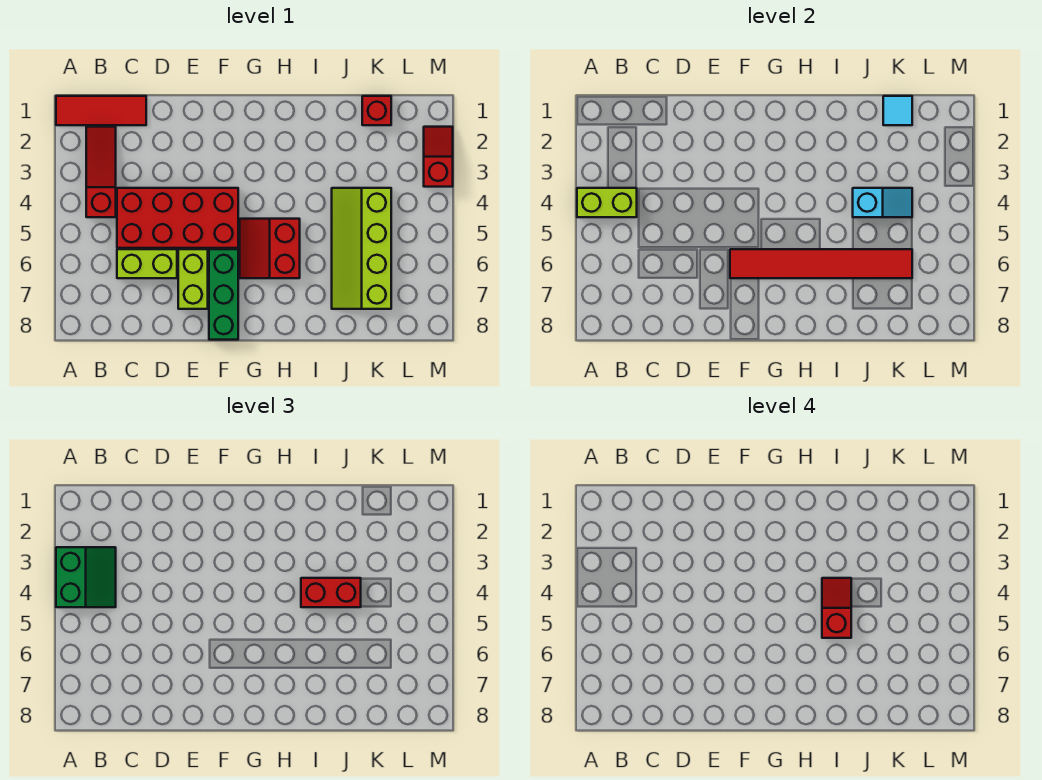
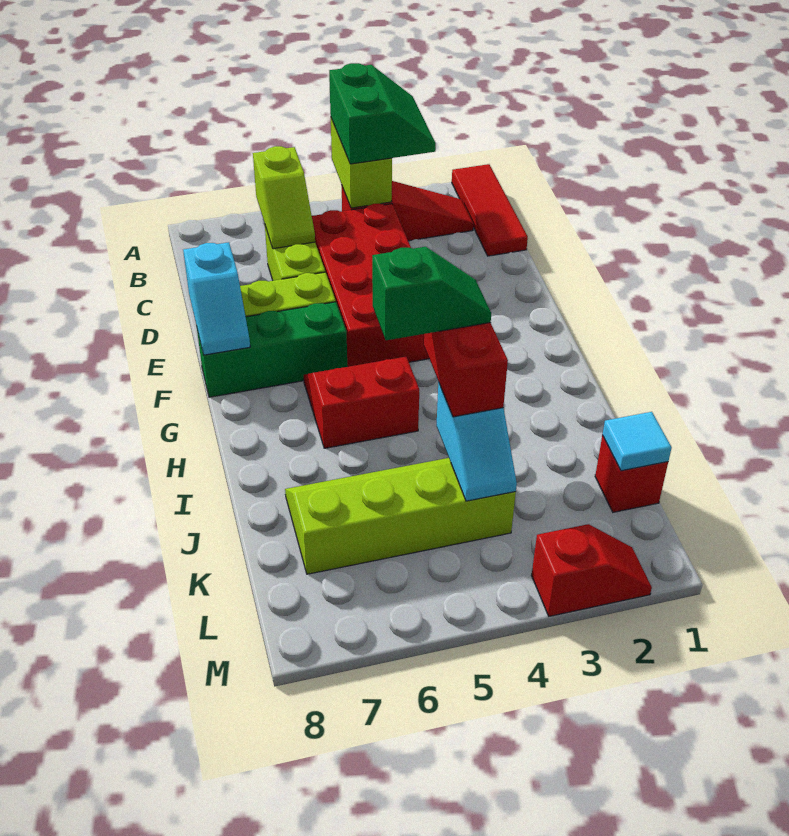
green 2x2 slope [56,547,116,607] -> green 2x2 slope turned to [329,63,436,164]
none -> lime 1x2 slope [253,146,315,249]
none -> cyan 1x2 slope [183,242,250,355]
red 1x6 tile [730,249,912,278] -> none
red 1x2 slope [822,578,851,638] -> green 1x2 slope [372,247,491,340]

